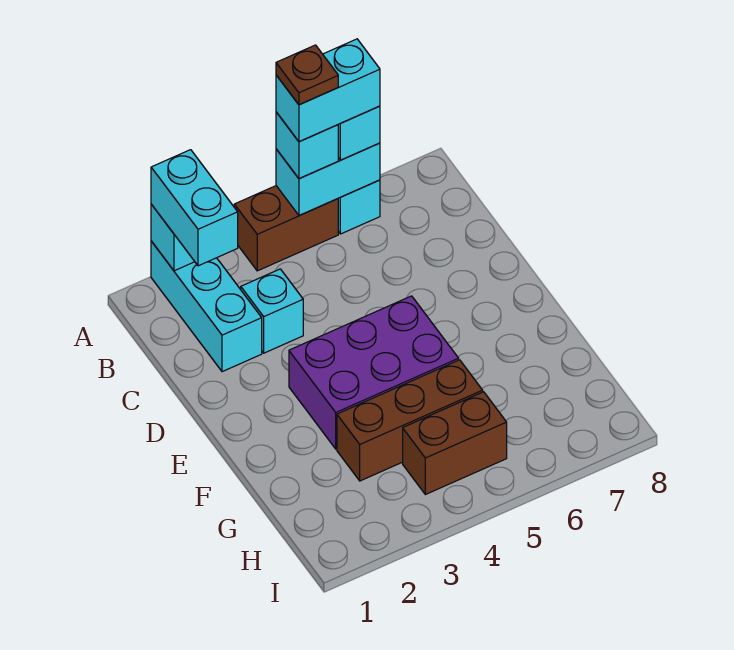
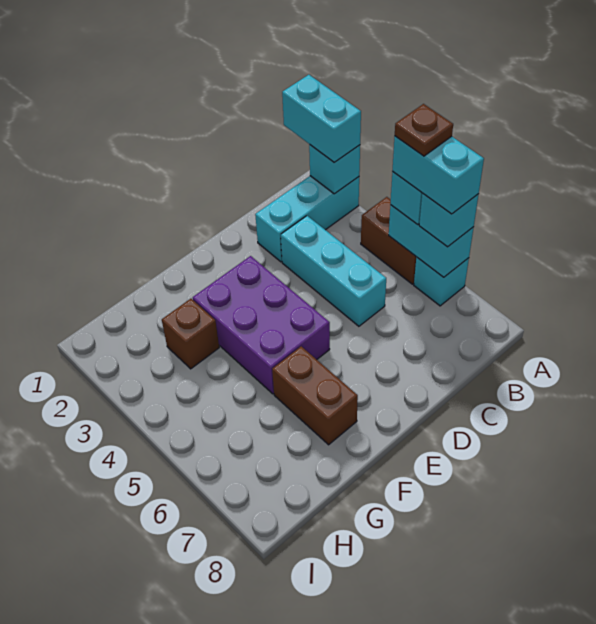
cyan 1x2 brick [151,150,238,266] -> cyan 1x2 brick turned to [282,75,361,162]
cyan 1x1 brick [241,269,303,353] -> cyan 1x3 brick [281,216,386,326]
brown 1x3 brick [337,360,483,481] -> brown 1x1 brick [162,299,219,369]
brown 1x2 brick [403,392,507,495] -> brown 1x2 brick moved to [272,346,358,445]

